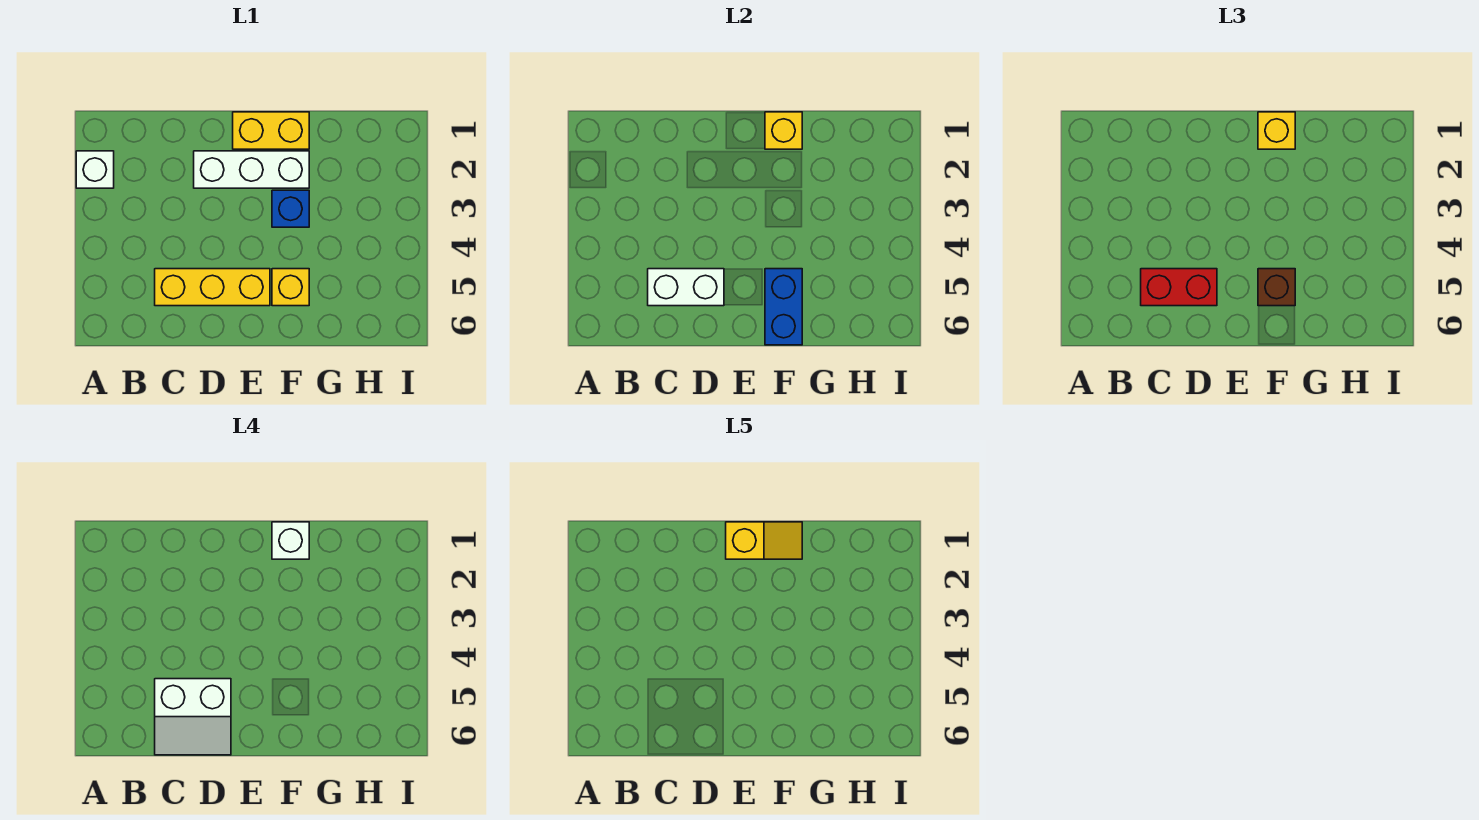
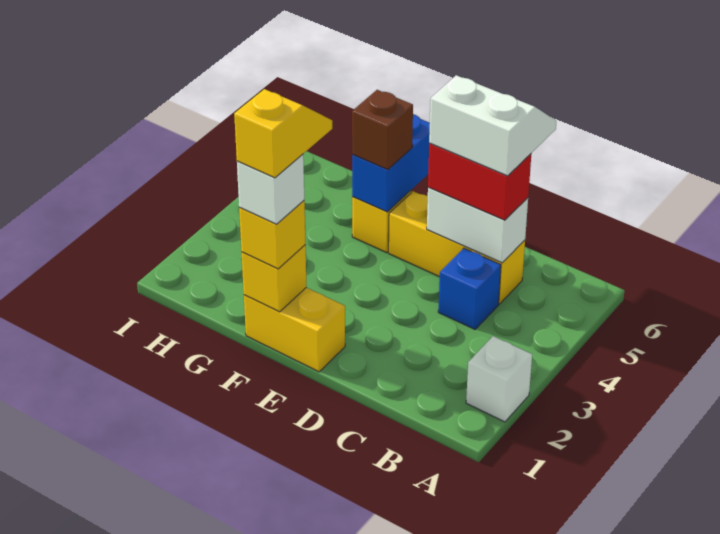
white 1x3 brick [194,151,309,188] -> none
yellow 1x2 slope [726,522,802,559] -> yellow 1x2 slope turned to [234,89,332,178]
blue 1x1 brick [272,190,309,227] -> blue 1x1 brick moved to [438,248,501,329]

